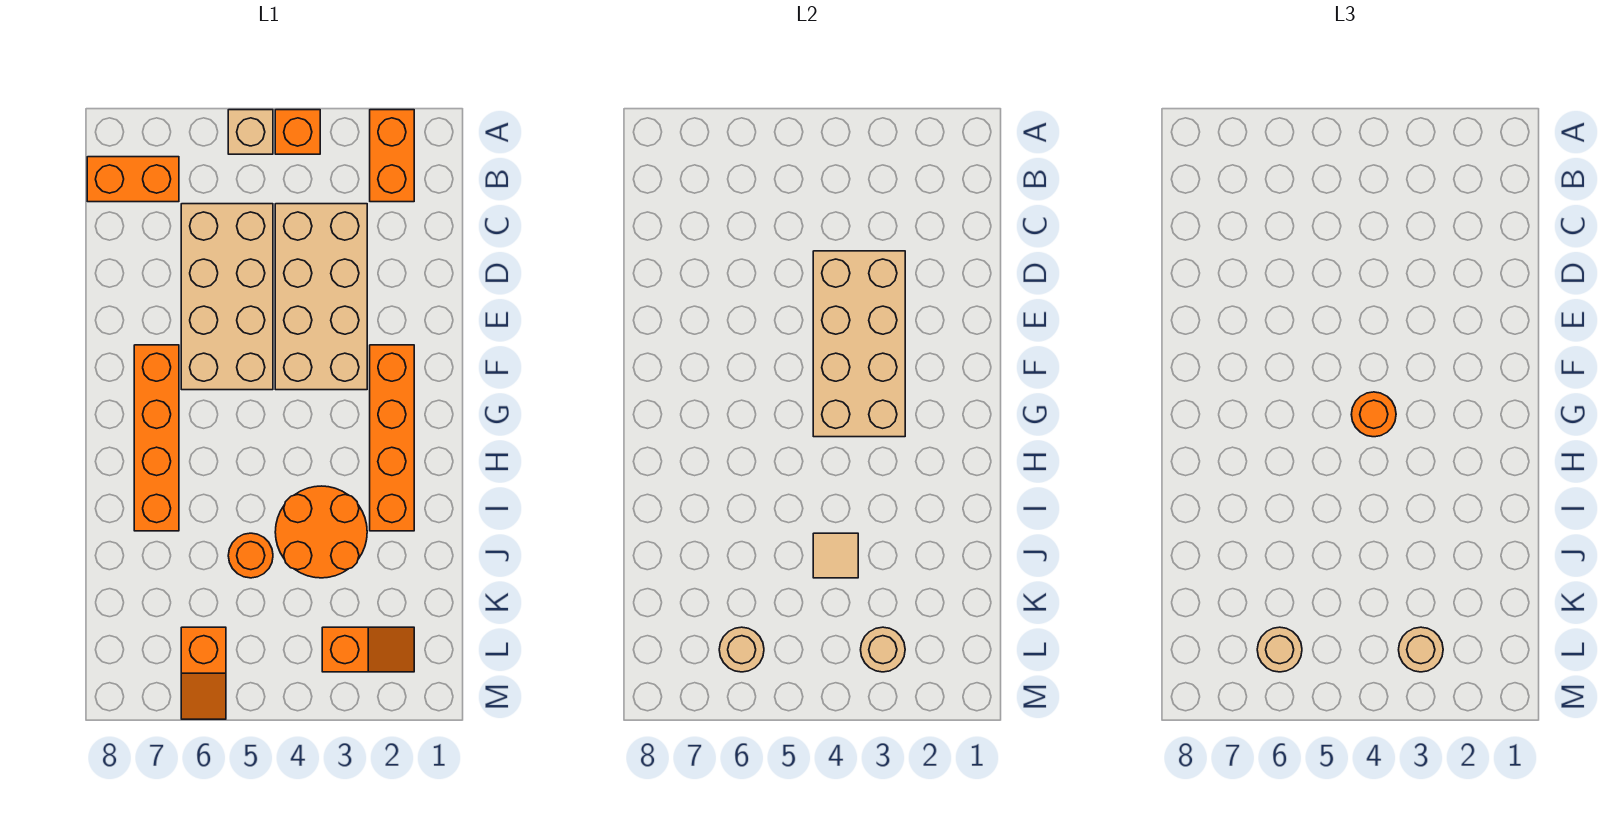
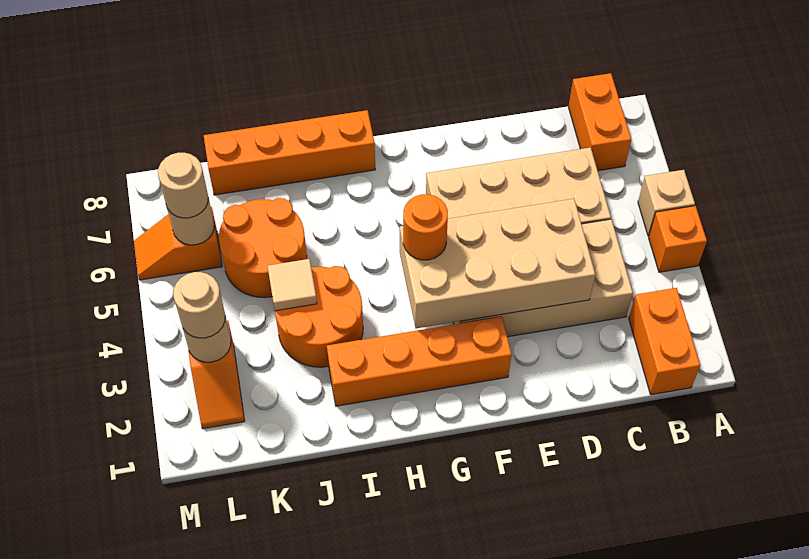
orange 1x2 brick [370,110,414,202] -> orange 1x2 brick turned to [629,288,700,395]
orange 1x4 brick [134,345,179,531] -> orange 1x4 brick moved to [204,110,375,195]
orange 1x1 round brick [228,533,273,578] -> orange 2x2 round brick [219,198,307,298]

